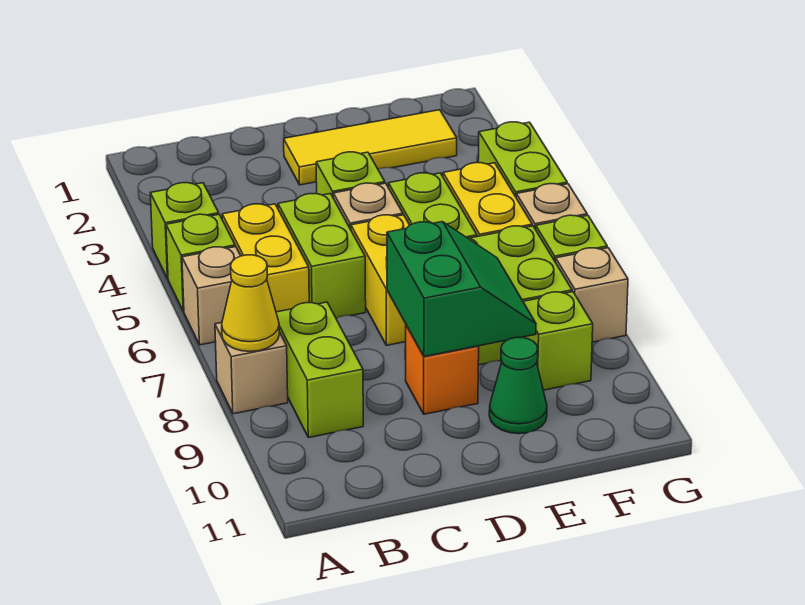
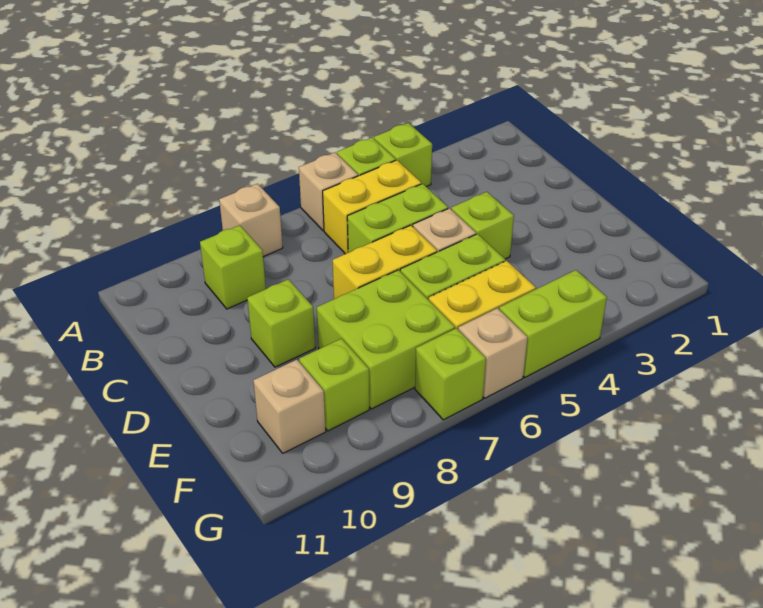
yellow 1x1 cone [222,255,279,352] -> none
lime 1x2 brick [276,302,363,438] -> lime 1x1 brick [200,225,266,309]
yellow 1x3 tile [284,110,457,185] -> none
green 2x2 slope [387,222,536,357] -> none
orange 1x1 brick [406,326,479,414] -> lime 1x1 brick [247,279,315,367]
green 1x1 cone [489,337,547,434] -> none
tan 1x1 brick [556,248,628,342] -> tan 1x1 brick moved to [253,360,326,453]

